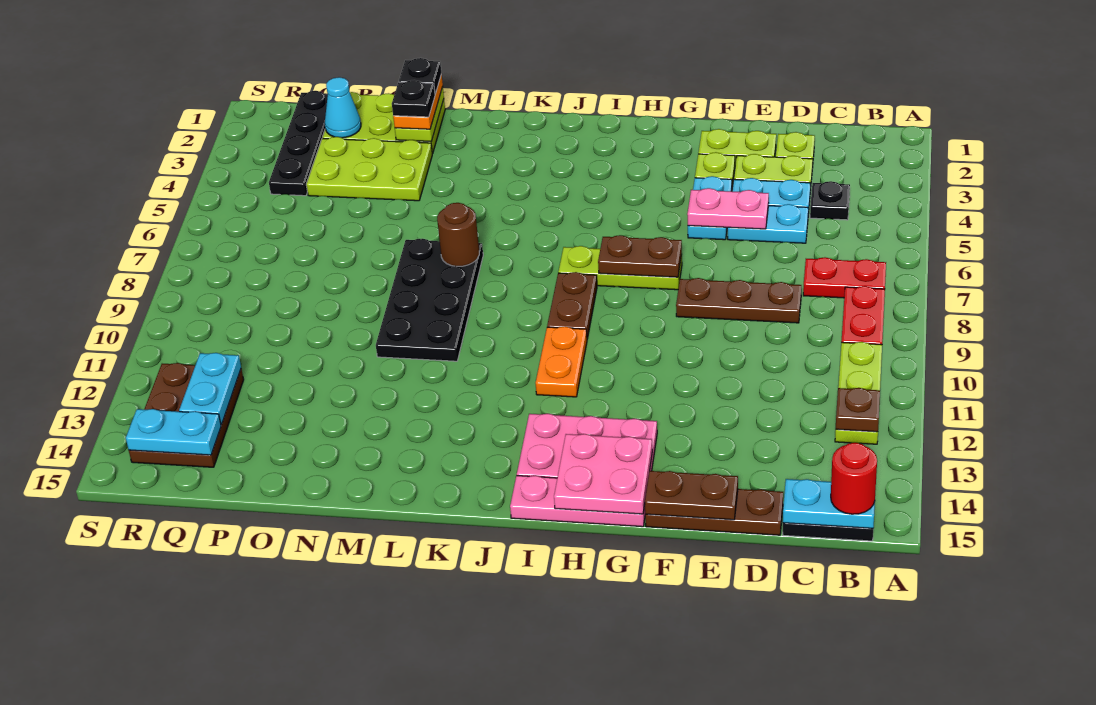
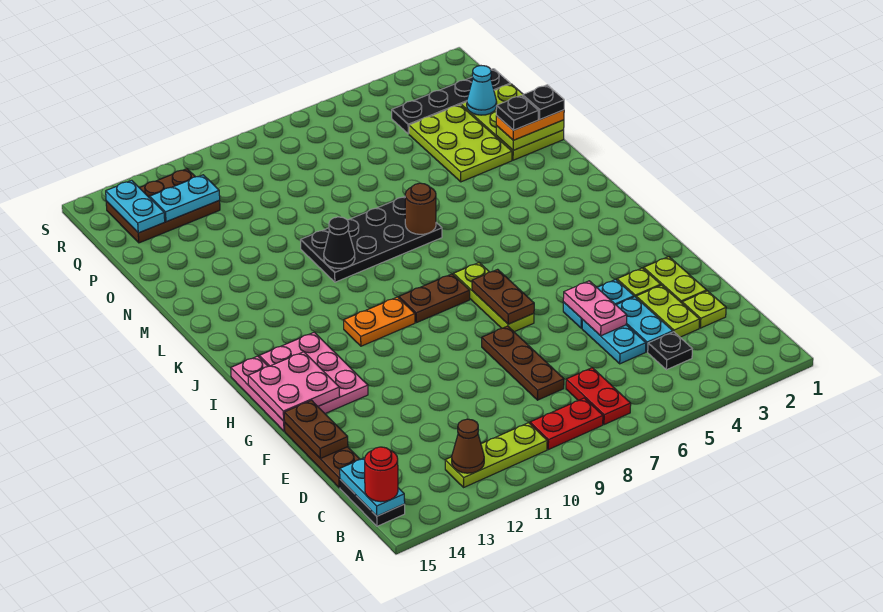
brown 1x1 plate [836,388,880,432] -> brown 1x1 cone [452,419,484,473]
none -> black 1x1 cone [324,217,355,268]

